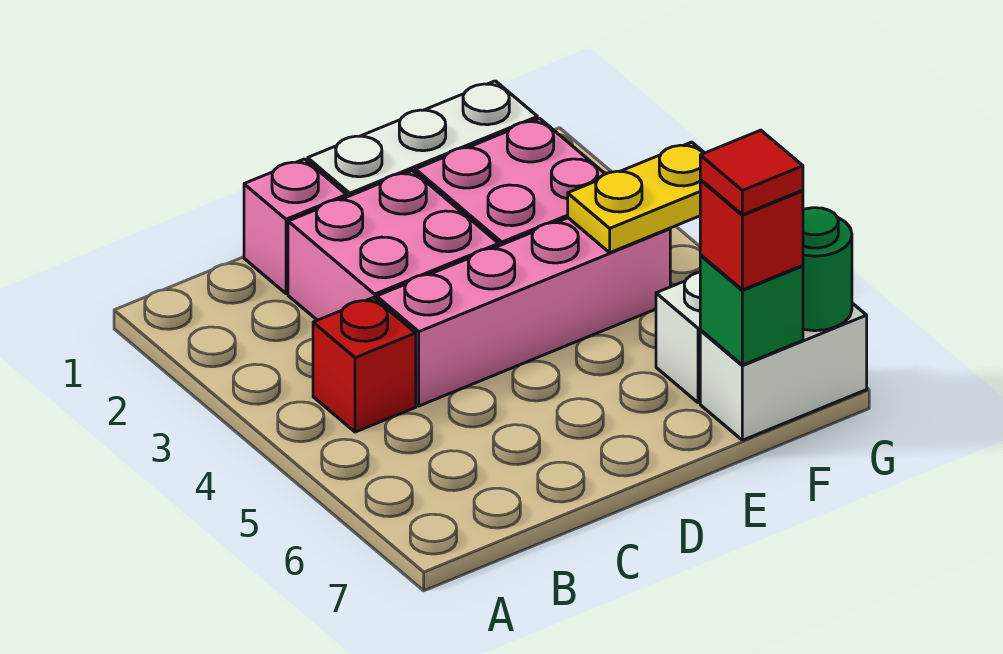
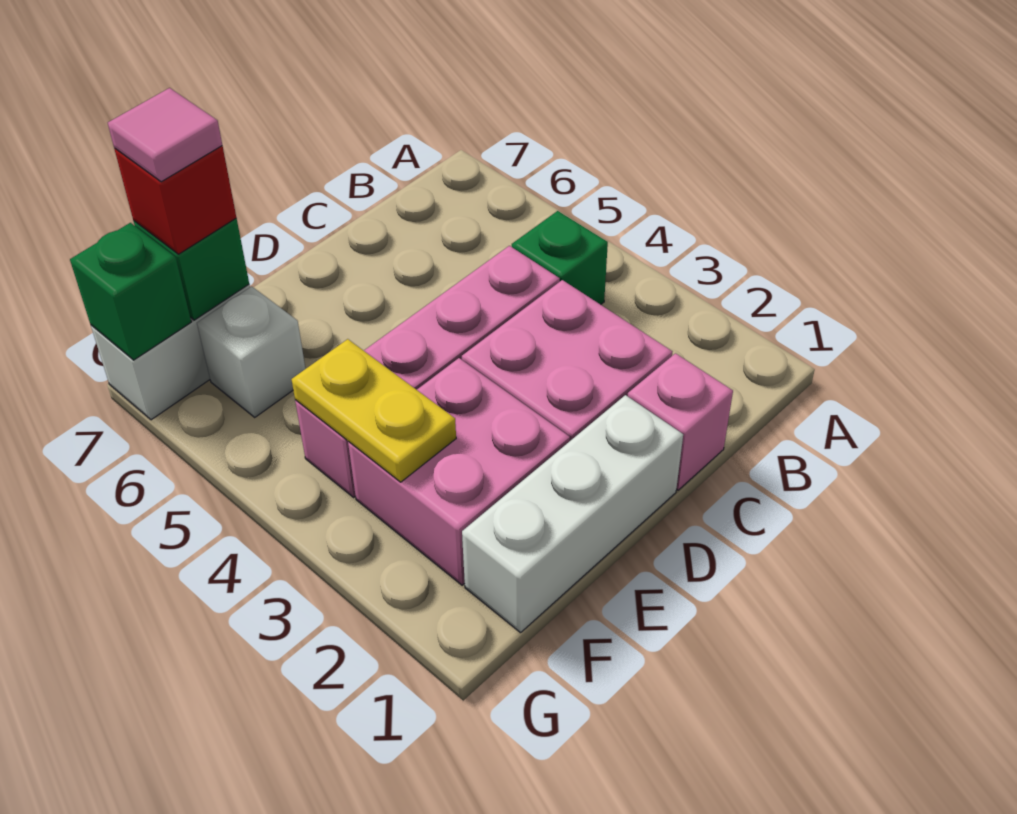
red 1x1 brick [313,298,416,432] -> green 1x1 brick [512,211,608,305]
yellow 1x2 plate [568,142,704,253] -> yellow 1x2 plate turned to [291,339,456,482]
red 1x1 tile [700,130,803,215] -> pink 1x1 tile [108,88,222,182]
green 1x1 round brick [803,208,852,331] -> green 1x1 brick [70,223,191,360]

